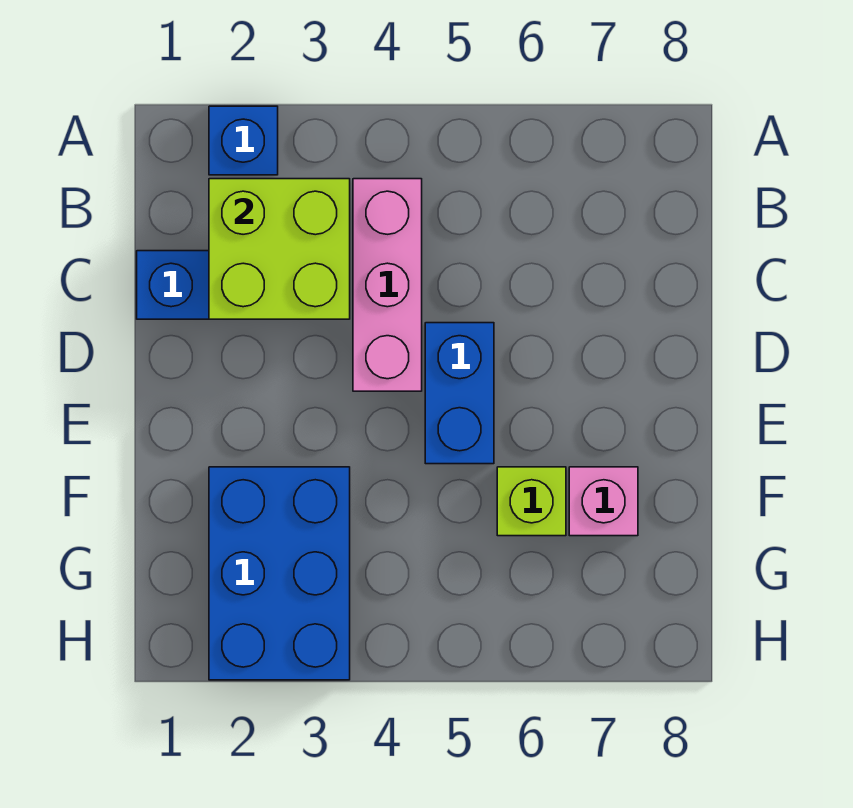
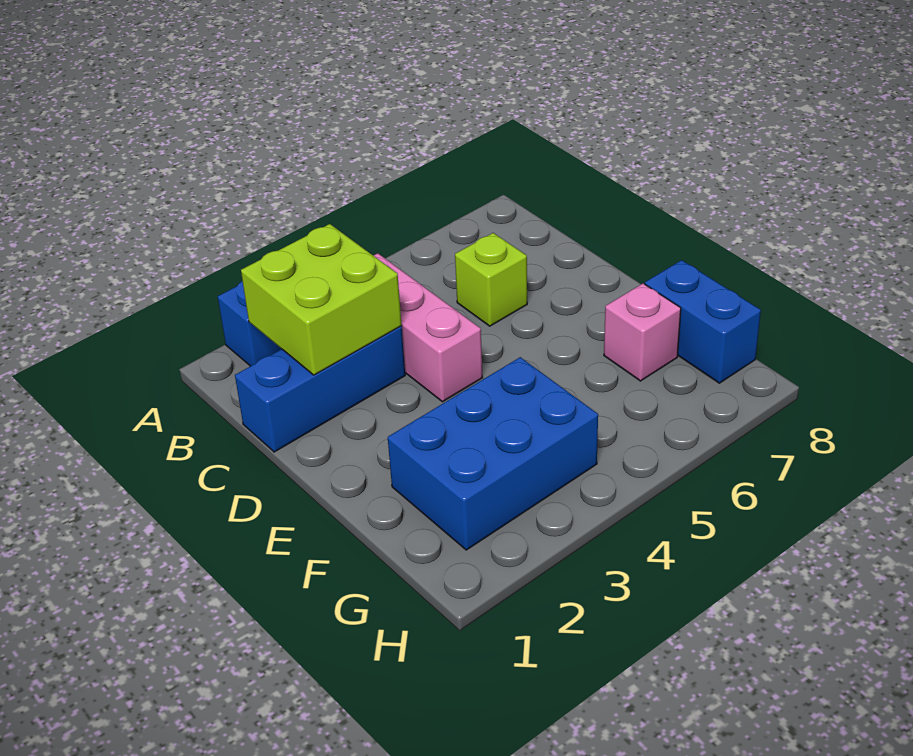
blue 1x2 brick [425,323,494,464] -> blue 1x2 brick moved to [645,260,761,383]
blue 2x3 brick [209,467,350,680] -> blue 2x3 brick turned to [388,357,598,550]
lime 1x1 brick [497,467,566,536] -> lime 1x1 brick moved to [455,233,527,326]

